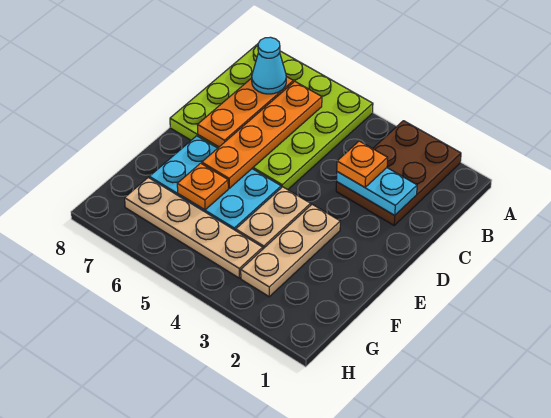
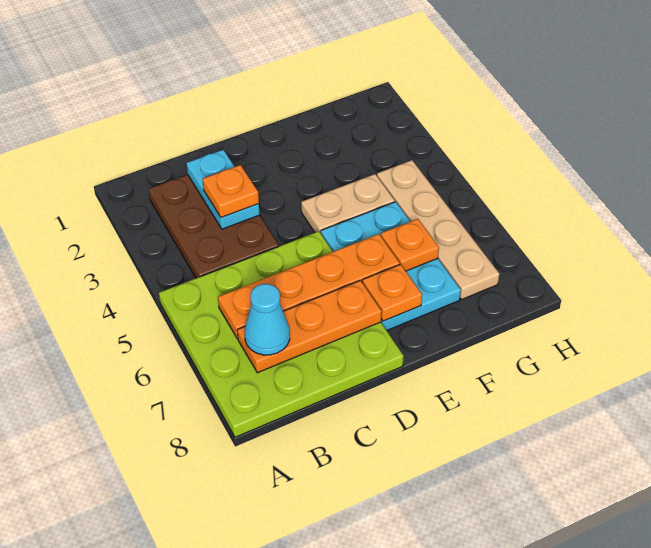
brown 2x3 plate [336,121,461,225] -> brown 2x3 plate turned to [148,175,279,278]
tan 1x3 plate [241,204,340,297] -> none
none -> orange 1x1 plate [362,264,422,321]

